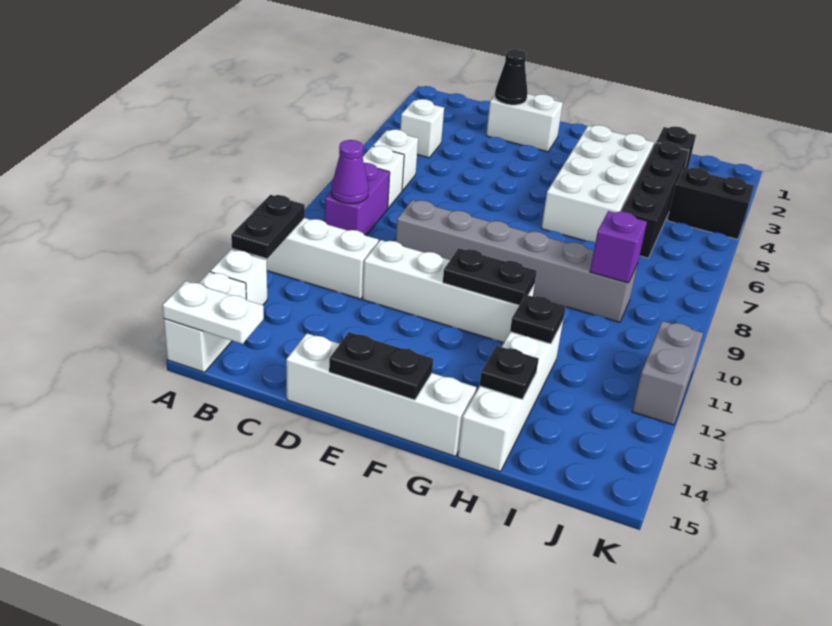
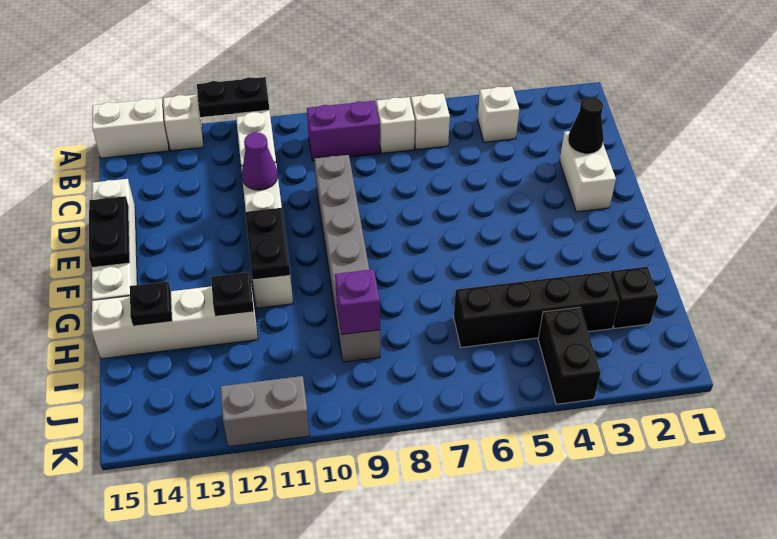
white 1x2 plate [163,281,264,344] -> none
purple 1x1 cone [331,140,369,204] -> purple 1x1 cone moved to [242,132,278,190]
white 2x4 brick [541,125,654,242] -> none

